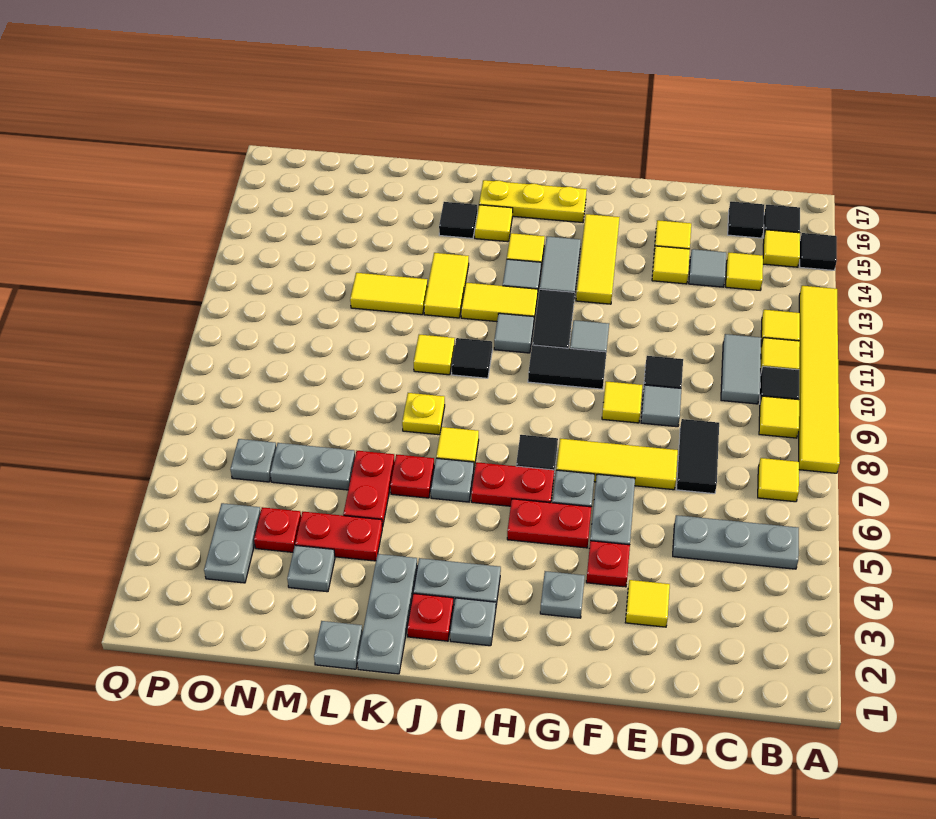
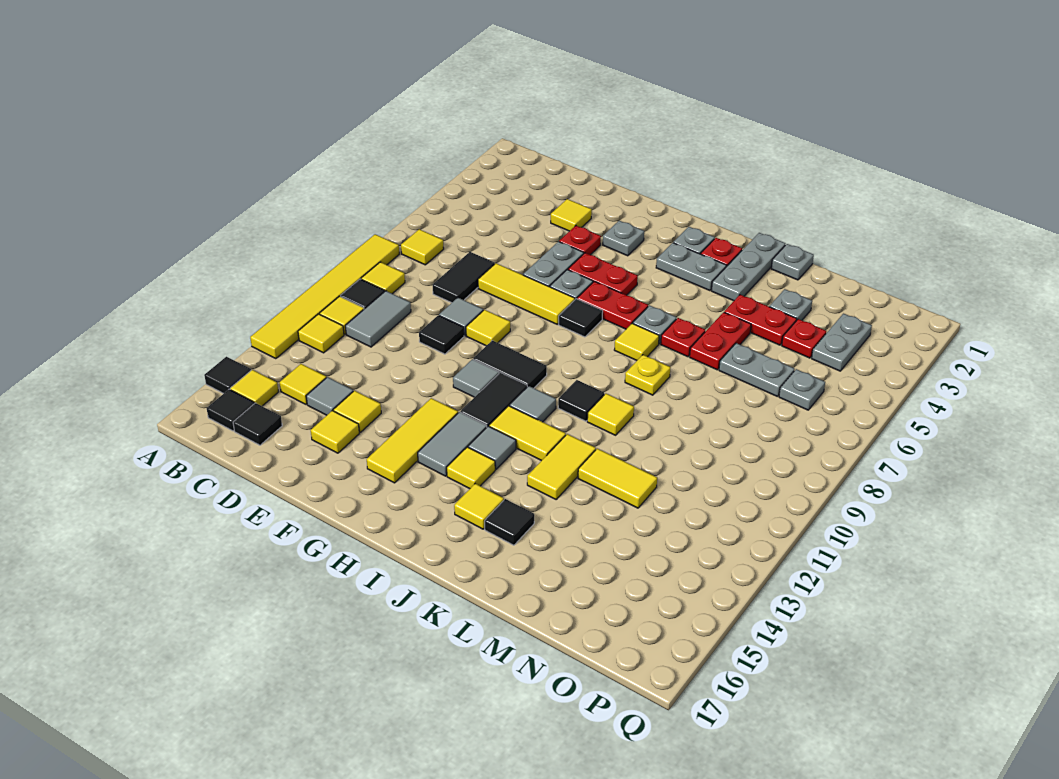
grey 1x3 plate [673,515,799,569] -> none
yellow 1x3 plate [479,180,587,223] -> none

